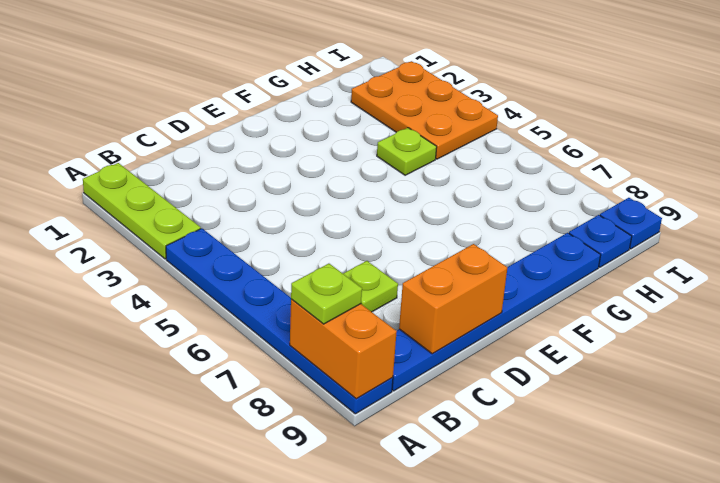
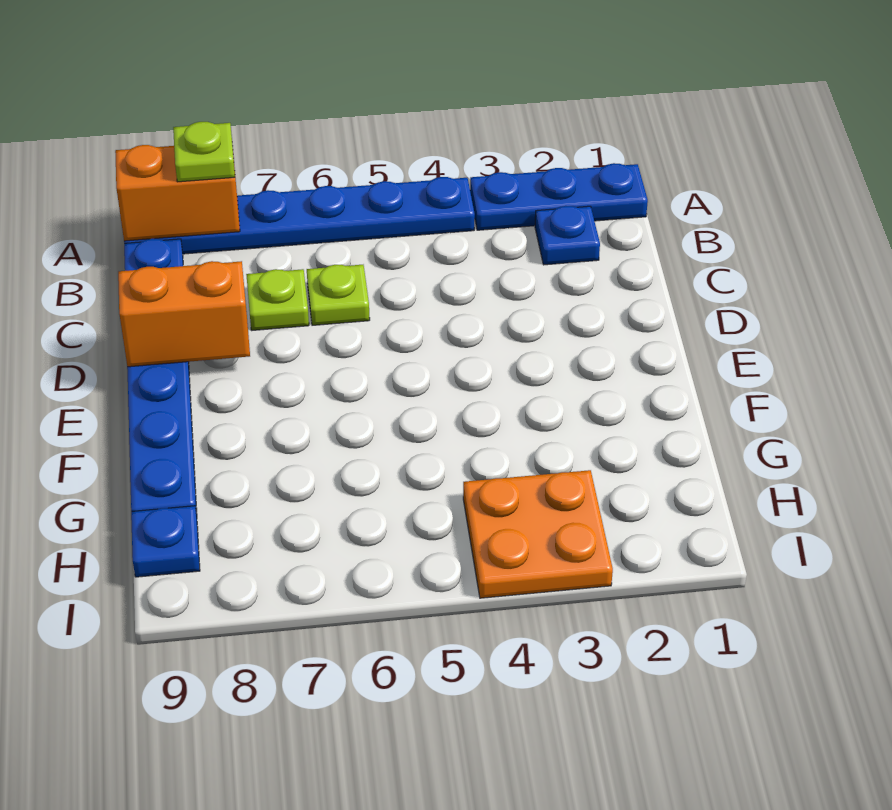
lime 1x3 plate [83,163,201,259] -> blue 1x3 plate [470,163,648,230]
orange 1x2 brick [399,244,507,354] -> orange 1x2 brick turned to [118,261,250,367]
lime 1x1 plate [377,128,437,175] -> lime 1x1 plate moved to [307,265,370,325]
orange 2x3 plate [351,61,498,159] -> orange 2x2 plate [463,470,613,598]
blue 1x1 plate [600,198,662,249] -> blue 1x1 plate moved to [535,206,600,265]

